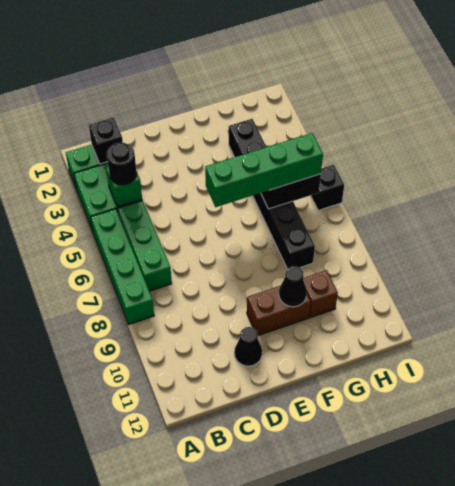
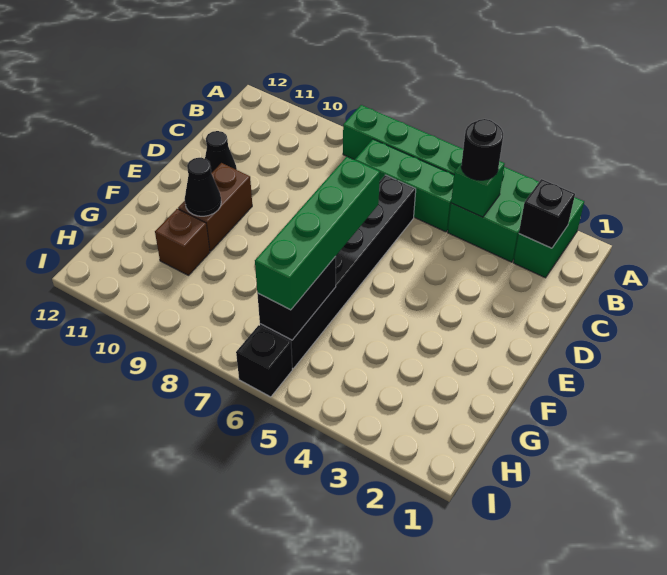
black 1x6 brick [229,119,315,269] -> black 1x6 brick turned to [260,175,416,369]

